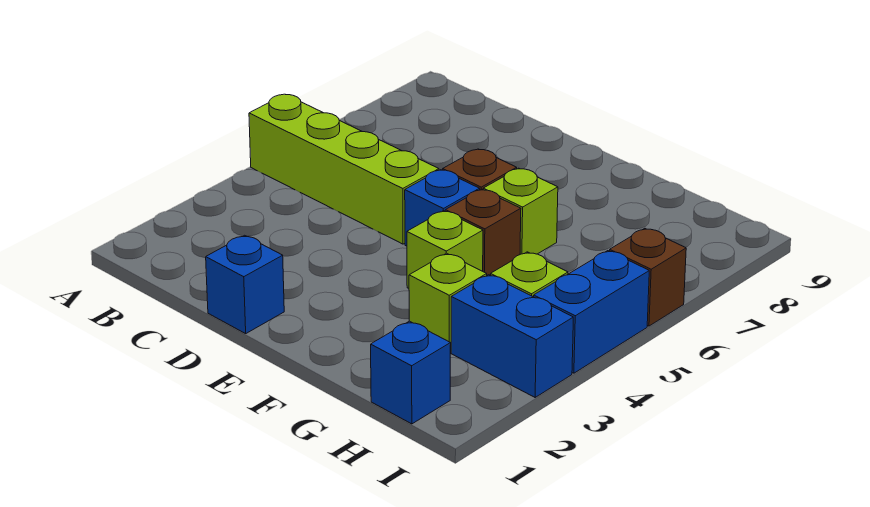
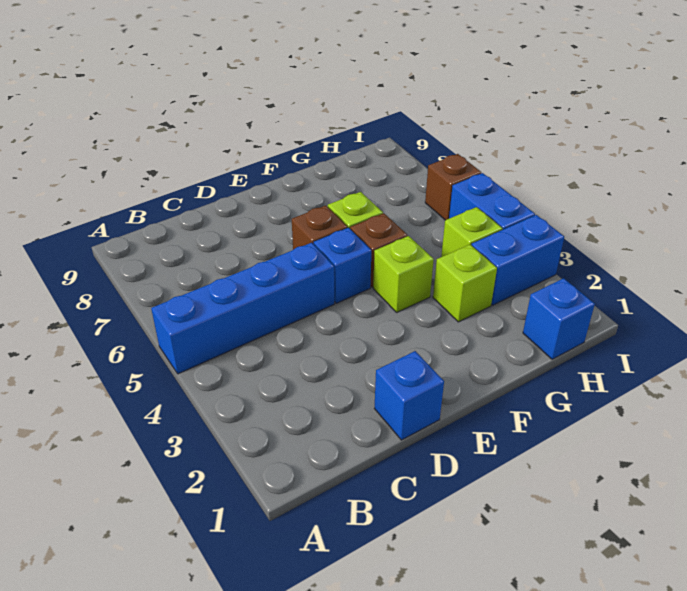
lime 1x4 brick [249,94,439,244] -> blue 1x4 brick [151,243,334,374]

